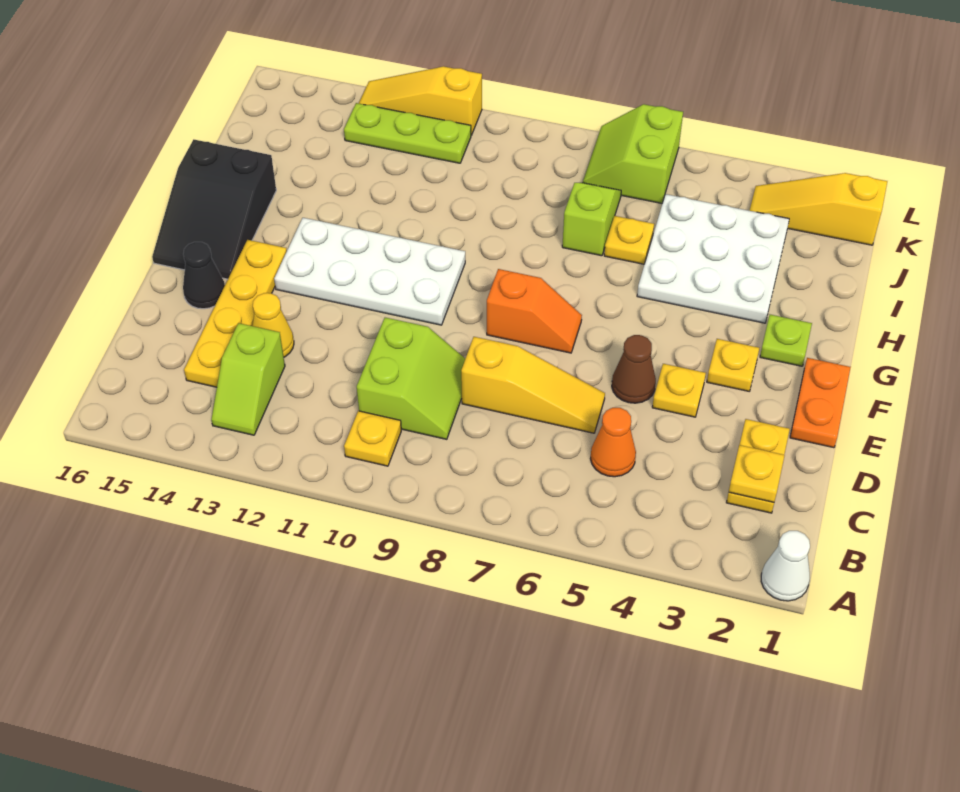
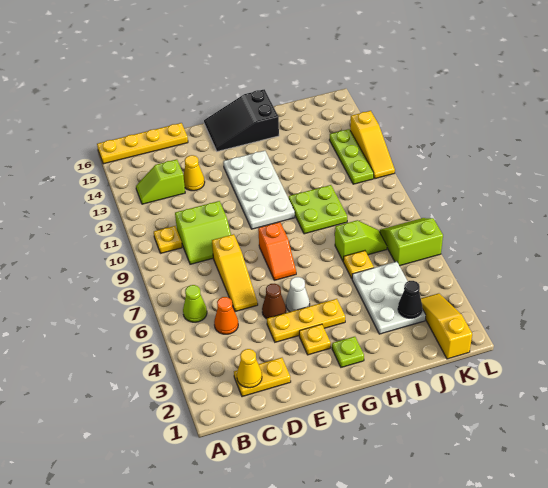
white 1x1 cone [761,531,810,601] -> white 1x1 cone moved to [286,277,310,312]
none -> lime 1x1 cone [183,285,207,322]
yellow 1x1 plate [729,445,785,502] -> yellow 1x1 cone [237,349,262,388]
yellow 1x4 plate [184,240,287,387] -> yellow 1x4 plate moved to [97,123,188,164]
orange 1x2 plate [790,358,851,448] -> none
yellow 1x1 plate [652,364,706,417] -> yellow 1x3 plate [267,299,345,342]
black 1x1 cone [183,242,225,309] -> black 1x1 cone moved to [398,281,422,318]
white 3x3 plate [637,194,789,323] -> white 2x3 plate [352,262,426,334]
none -> lime 2x2 plate [289,185,347,234]
yellow 1x3 slope [359,66,482,135] -> yellow 1x3 slope turned to [350,111,395,179]

